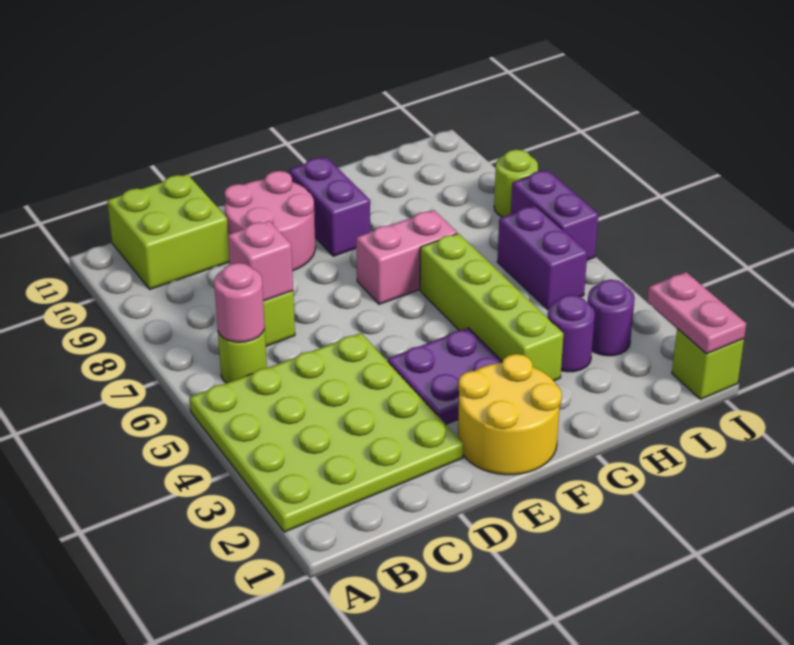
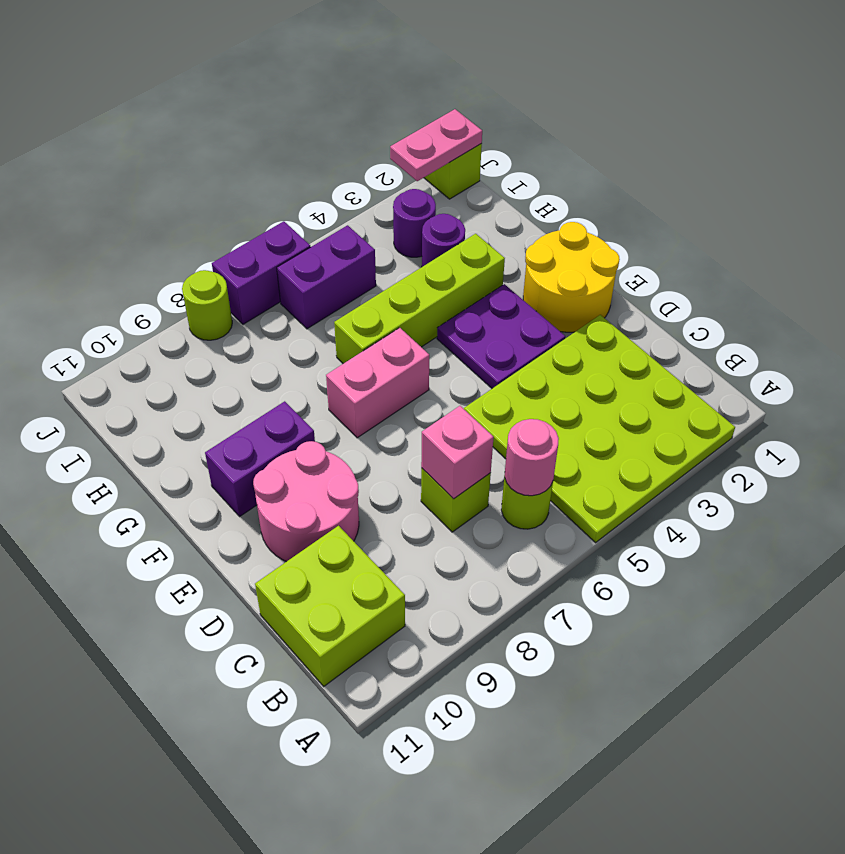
pink 1x2 brick [356,210,457,304] -> pink 1x2 brick turned to [326,328,429,438]

